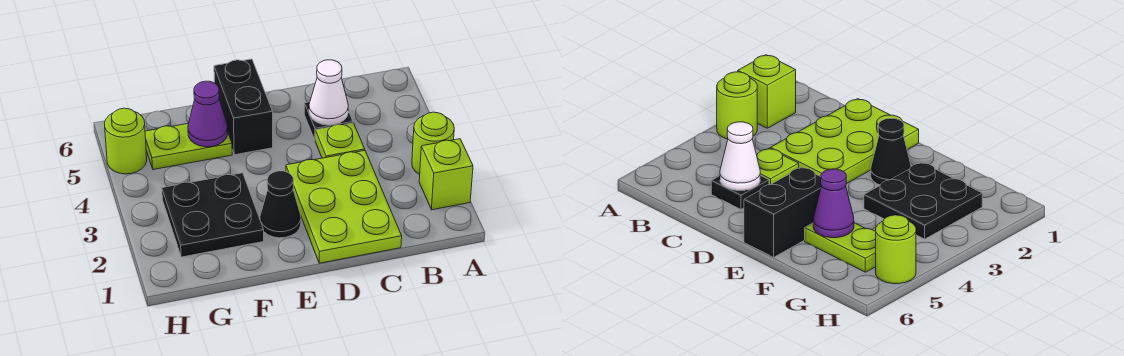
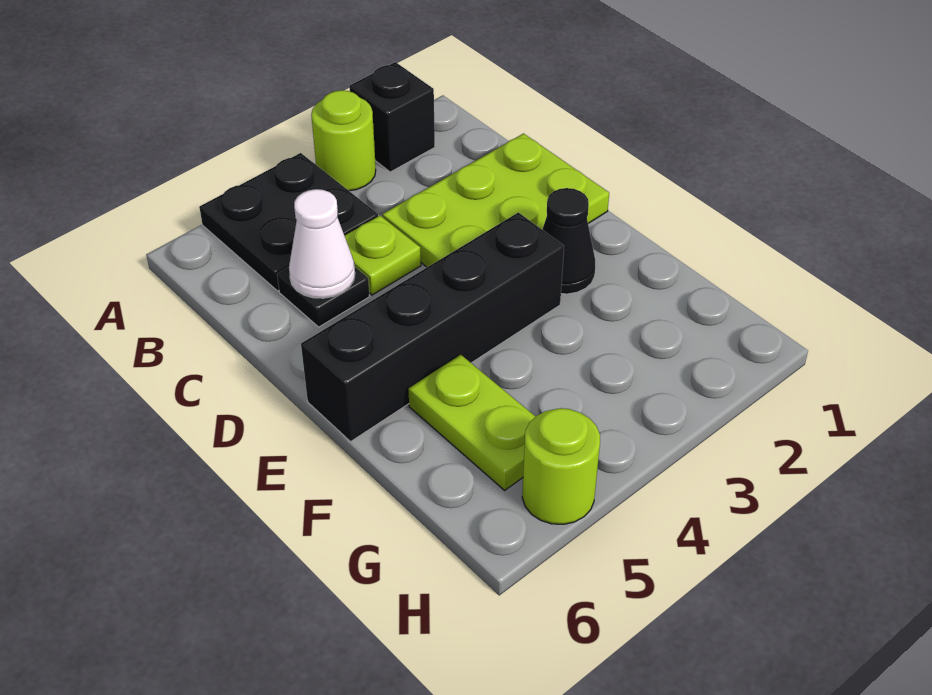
lime 1x1 brick [419,139,473,210] -> black 1x1 brick [349,62,435,172]
black 1x2 brick [214,59,273,155] -> black 1x4 brick [301,212,564,442]
black 2x2 plate [162,173,264,257] -> black 2x2 plate moved to [199,153,378,291]
purple 1x1 cone [188,81,228,147] -> none

